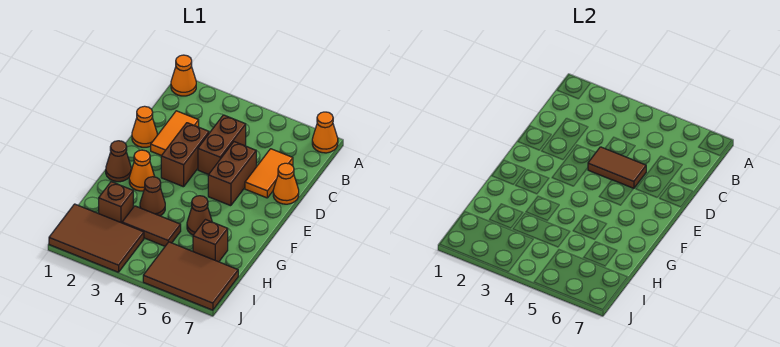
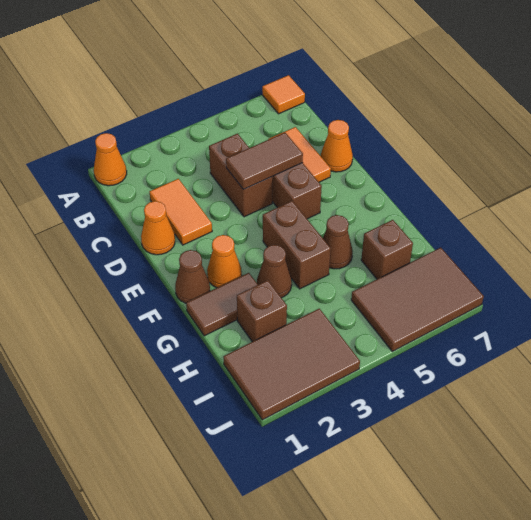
orange 1x1 cone [312,112,338,153] -> orange 1x1 tile [262,75,305,114]
brown 1x2 brick [161,123,209,187] -> brown 1x2 brick moved to [263,201,331,289]
brown 1x2 tile [122,206,181,246] -> brown 1x2 tile moved to [186,273,258,336]

